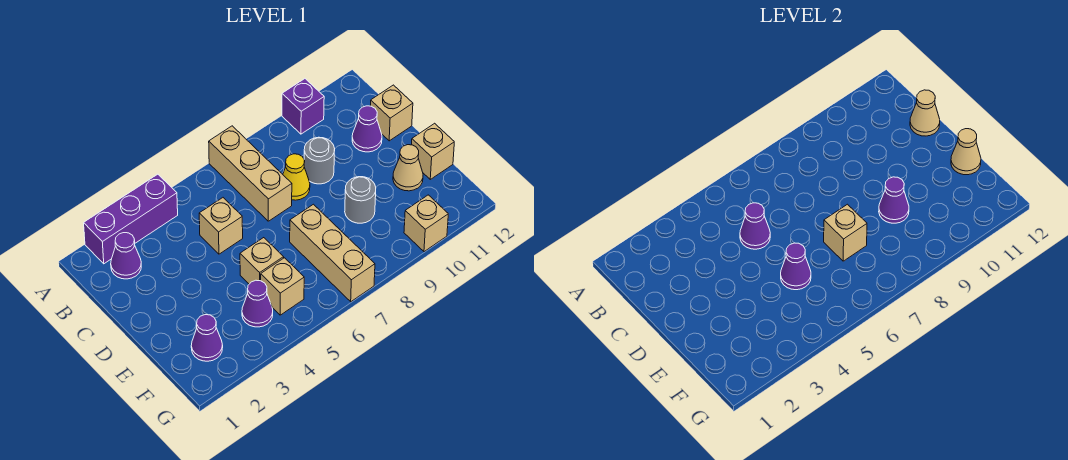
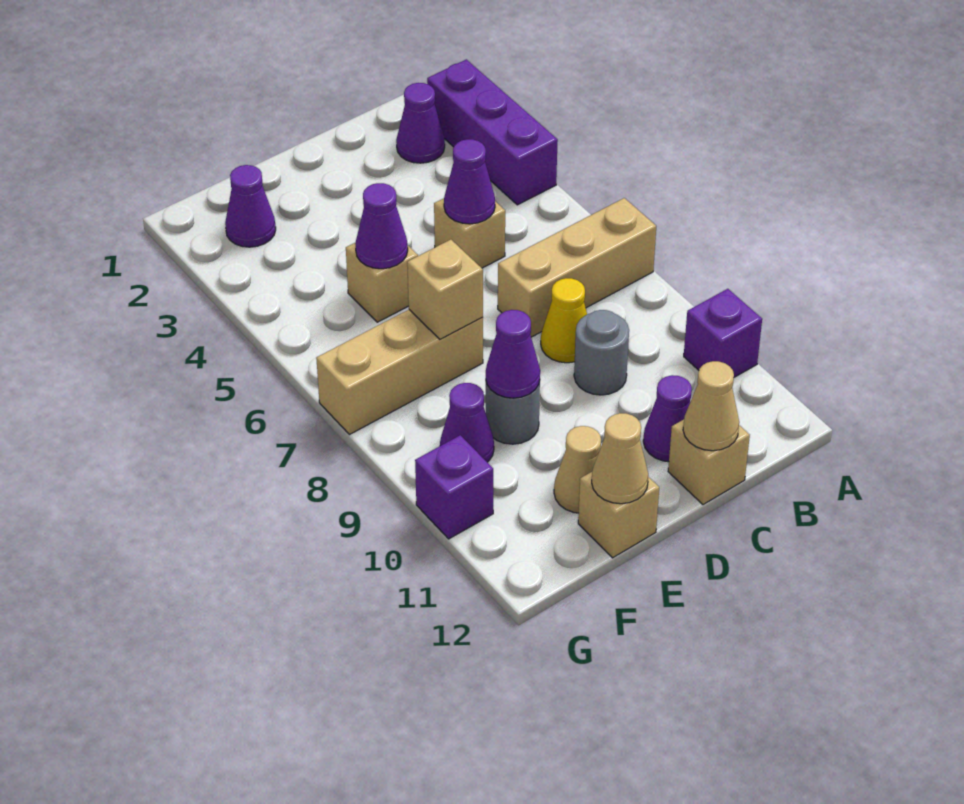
purple 1x1 cone [242,280,273,327] -> purple 1x1 cone moved to [440,383,494,462]
tan 1x1 brick [261,258,304,315] -> none
tan 1x1 brick [404,195,448,252] -> purple 1x1 brick [415,435,493,539]

